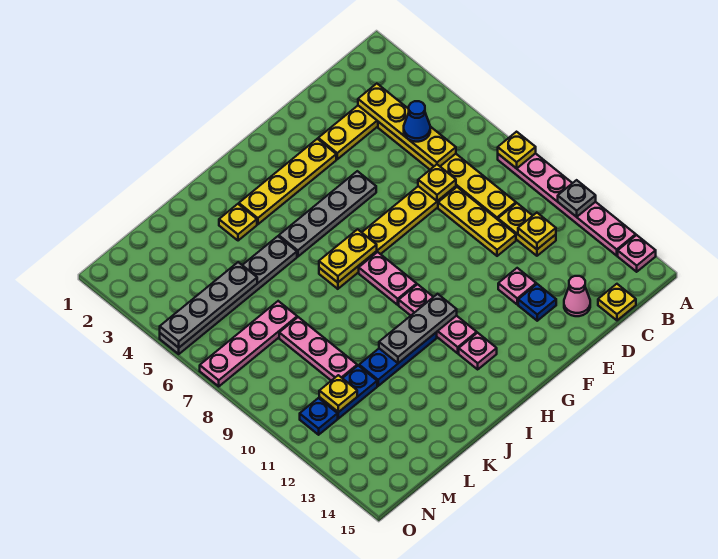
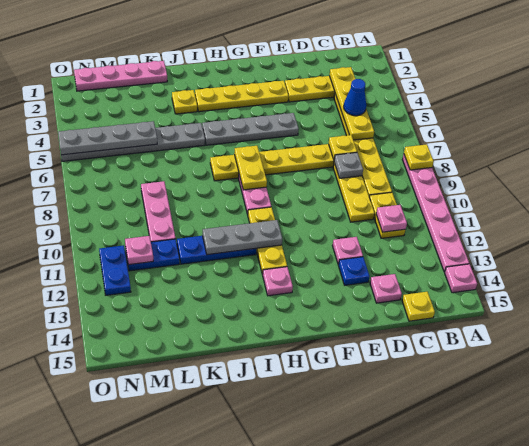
grey 1x1 plate [558,180,596,217] -> grey 1x1 plate moved to [334,153,363,178]
yellow 1x1 plate [518,213,556,249] -> pink 1x1 plate [376,205,407,232]
pink 1x1 cone [564,276,590,316] -> pink 1x1 plate [370,274,402,303]
yellow 1x2 plate [319,229,377,282] -> yellow 1x2 plate turned to [234,146,267,190]
pink 1x3 plate [399,284,477,353] -> yellow 1x3 plate [248,207,287,275]
pink 1x4 plate [200,301,297,386] -> pink 1x4 plate moved to [74,61,167,91]
yellow 1x1 plate [319,375,357,412] -> pink 1x1 plate [125,236,153,265]
blue 1x1 plate [300,398,338,435] -> blue 1x2 plate [99,245,131,295]

